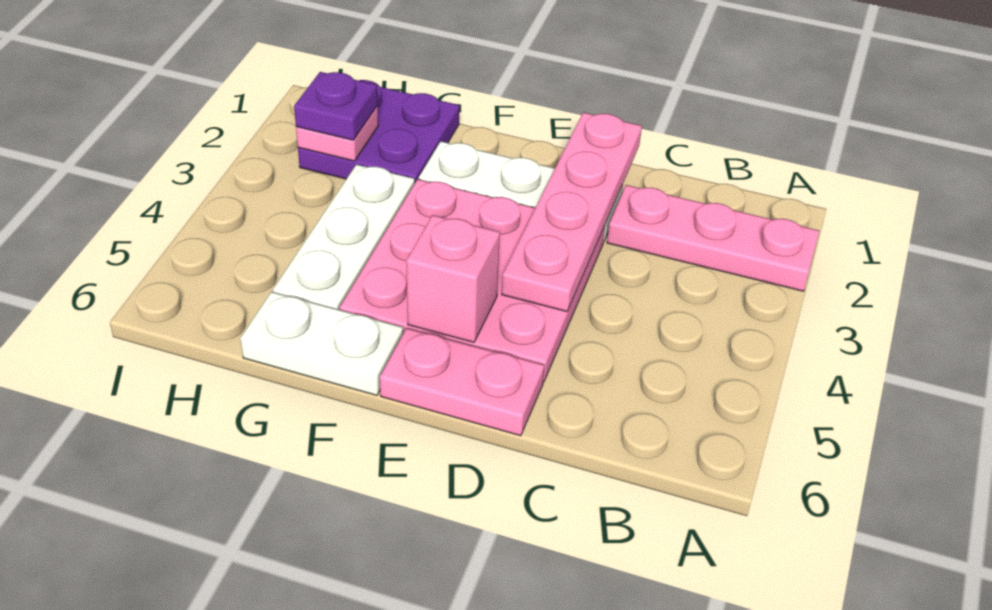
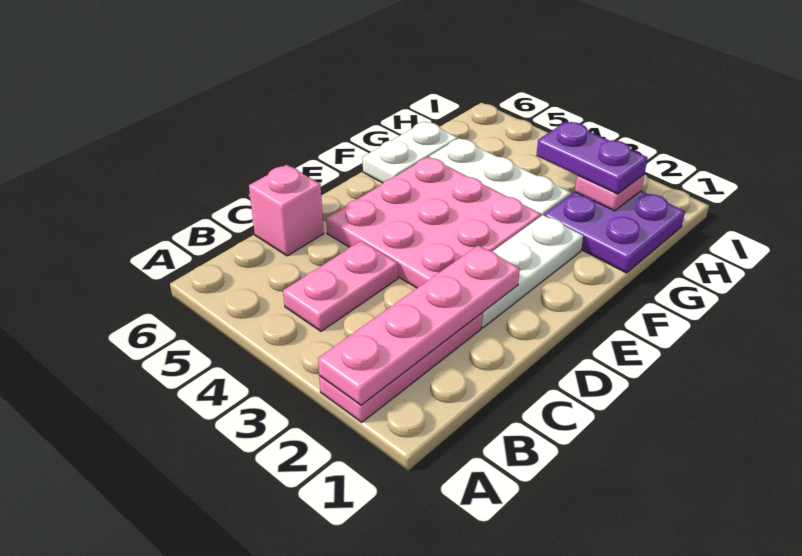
pink 1x4 plate [502,112,642,312] -> pink 1x4 plate turned to [318,245,520,405]
pink 1x2 plate [380,328,544,436] -> pink 1x2 plate moved to [283,241,398,331]
pink 1x1 brick [406,215,500,342] -> pink 1x1 brick moved to [249,165,324,256]
purple 1x1 plate [294,72,378,140] -> purple 1x2 plate [536,122,648,194]

